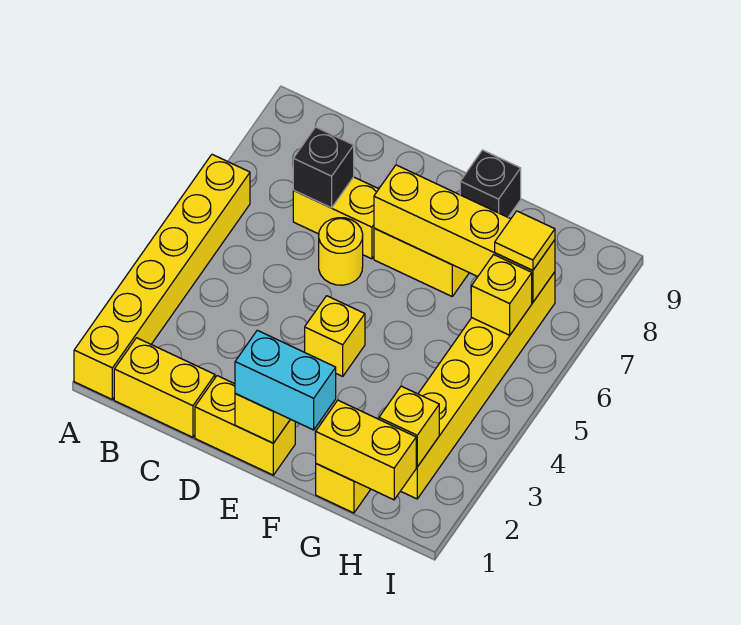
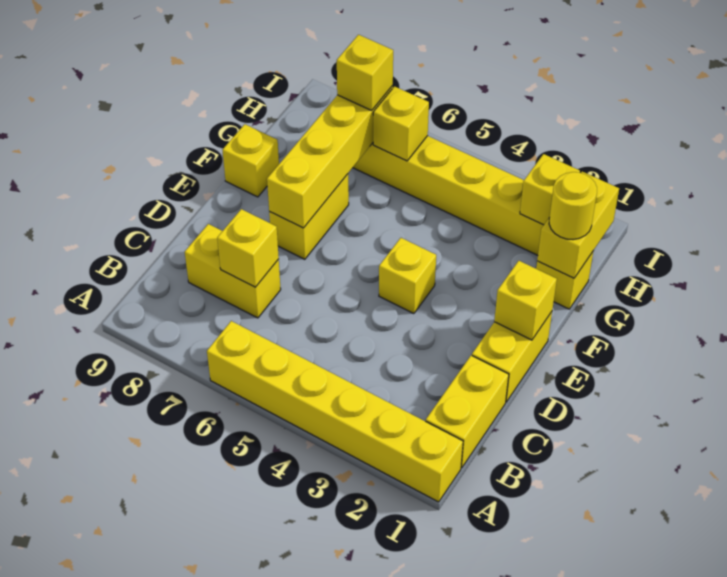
yellow 1x2 brick [293,177,379,259] -> yellow 1x2 brick turned to [185,224,281,318]
black 1x1 brick [293,127,354,208] -> yellow 1x1 brick [217,209,279,287]
yellow 1x1 round brick [319,218,363,285] -> yellow 1x1 round brick moved to [549,172,597,240]
cyan 1x2 brick [235,330,336,430] -> none
black 1x1 brick [460,150,521,217] -> yellow 1x1 brick [223,124,279,197]
yellow 1x1 tile [495,211,555,270] -> yellow 1x1 brick [337,35,393,110]

